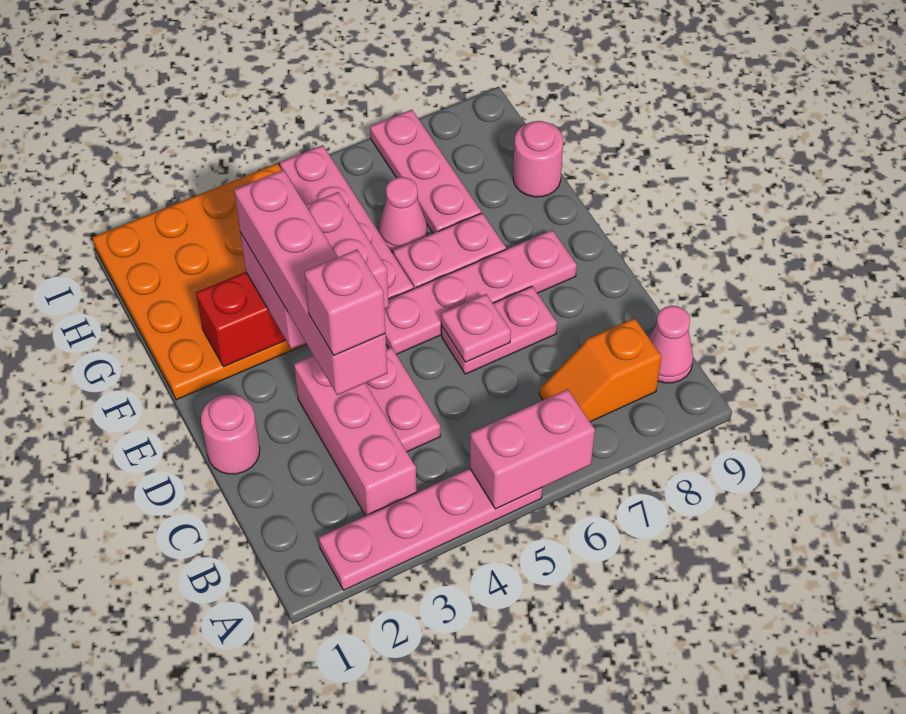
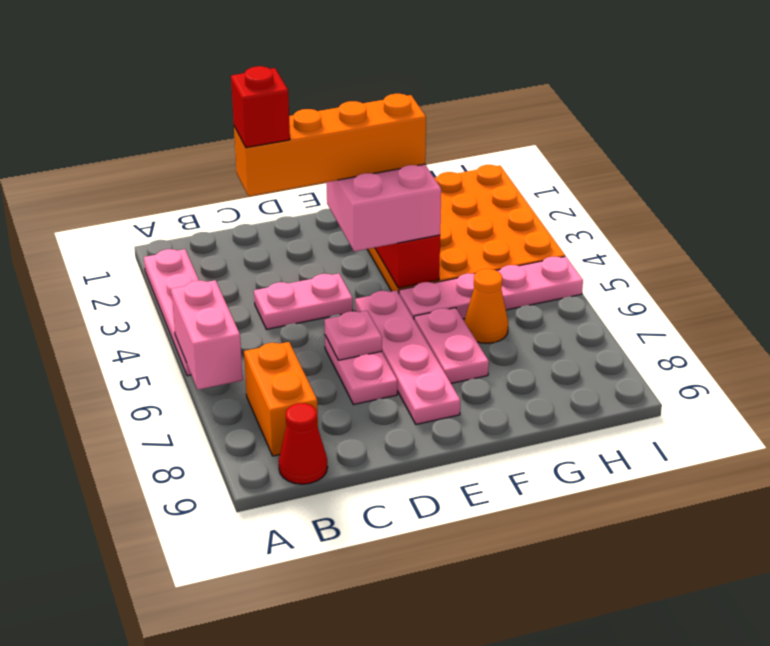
pink 1x3 brick [294,356,417,516] -> none
orange 1x2 slope [539,318,661,422] -> orange 1x2 brick [244,342,318,456]
pink 1x1 cone [649,306,693,383] -> red 1x1 cone [279,403,328,484]
pink 1x4 brick [234,170,387,395] -> orange 1x4 brick [234,94,426,196]
pink 1x1 brick [304,250,385,355] -> red 1x1 brick [231,66,290,148]
pink 1x1 round brick [201,395,260,474] -> none
pink 1x1 cone [379,177,427,252] -> orange 1x1 cone [464,269,508,343]
pink 1x3 plate [370,110,481,233] -> none
pink 1x1 round brick [513,121,563,197] -> none

